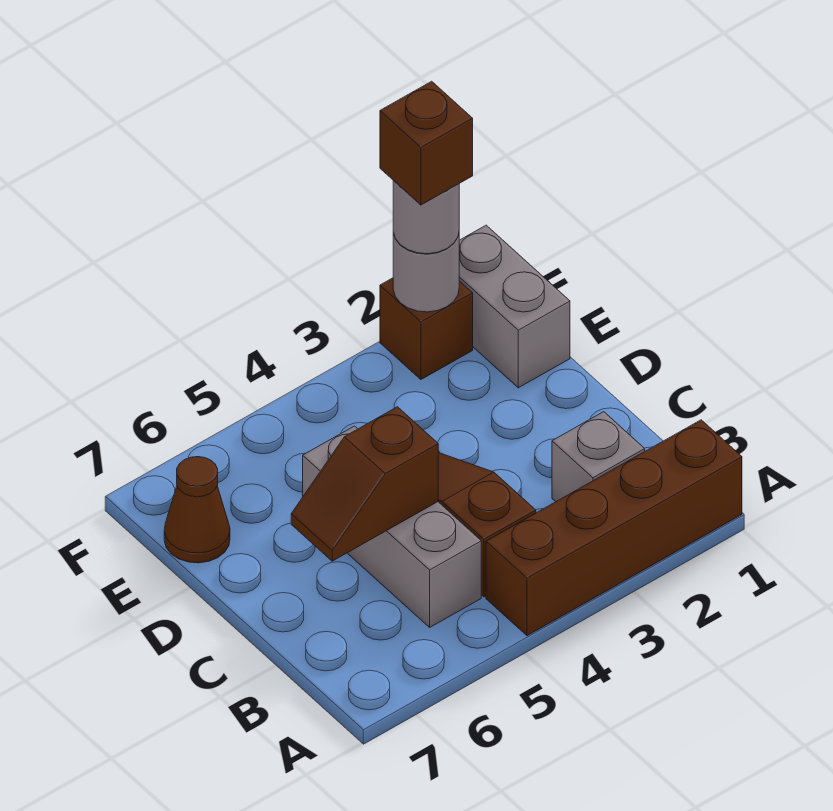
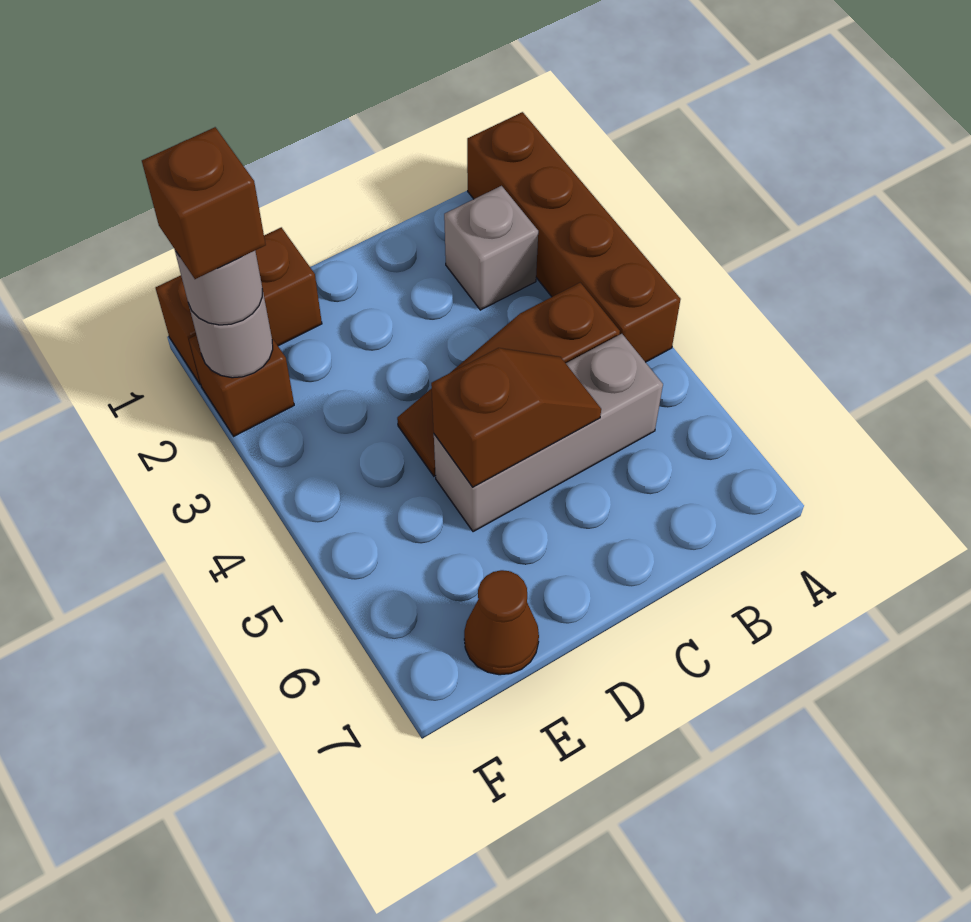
brown 1x2 slope [291,407,438,561] -> brown 1x2 slope turned to [431,348,601,487]
grey 1x2 brick [459,225,570,388] -> brown 1x2 brick [156,227,322,385]

